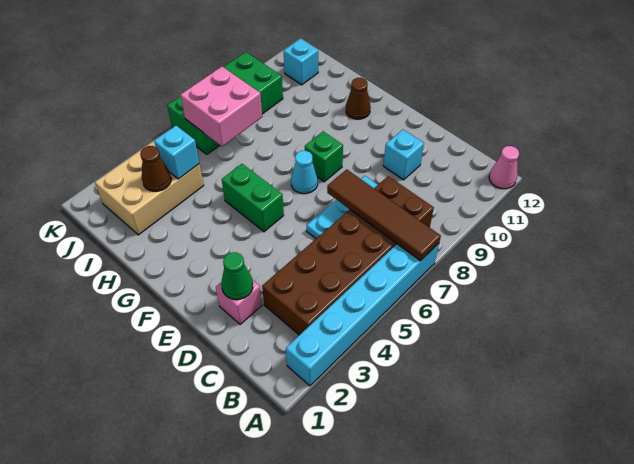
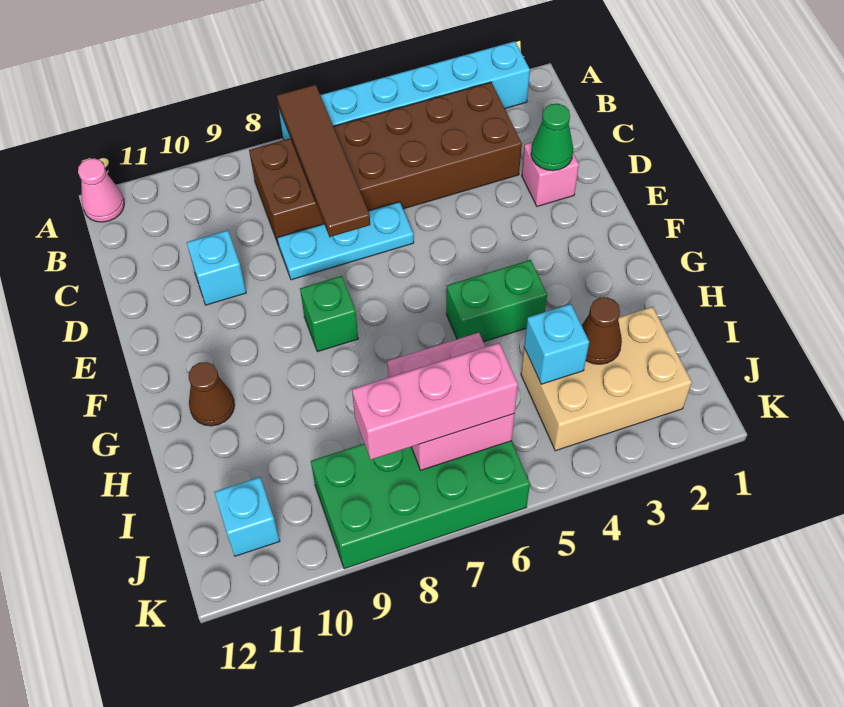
green 1x2 brick [222,164,284,232] -> green 1x2 brick turned to [446,260,547,342]
cyan 1x1 cone [291,151,318,194] -> none
none -> pink 1x3 brick [352,343,518,460]

